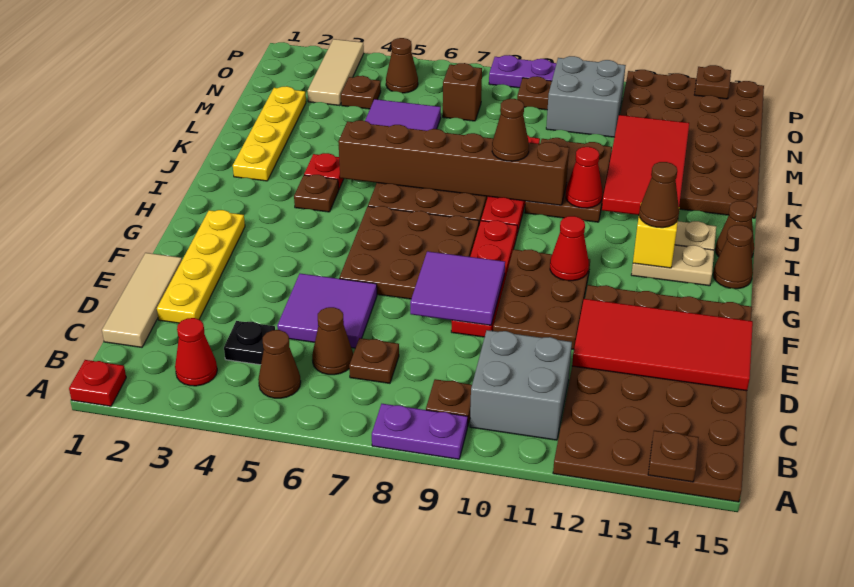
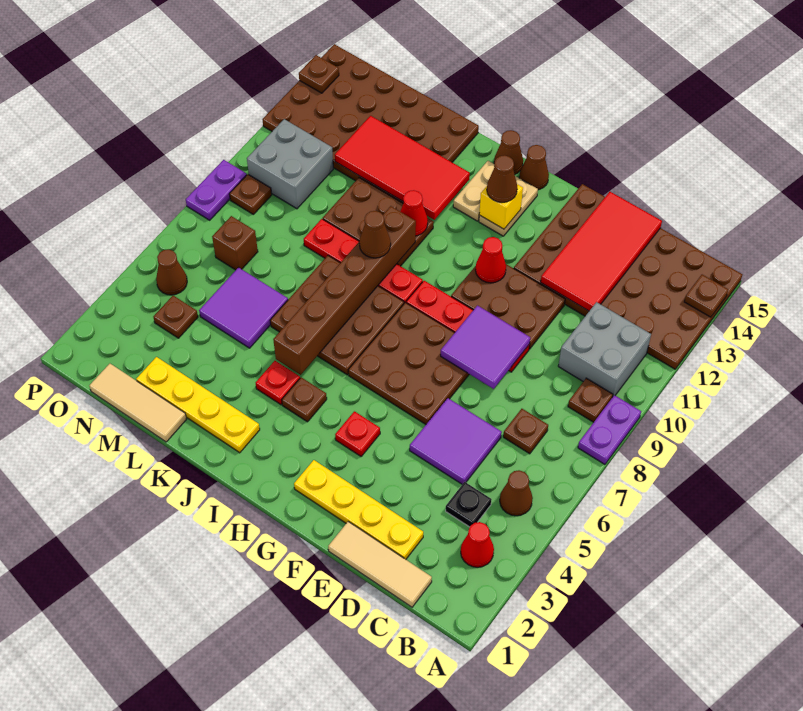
red 1x1 plate [69,360,126,406] -> red 1x1 plate moved to [335,411,380,456]
brown 1x1 cone [312,307,353,375] -> none
tan 1x3 tile [308,39,364,106] -> tan 1x3 tile moved to [89,364,187,442]

